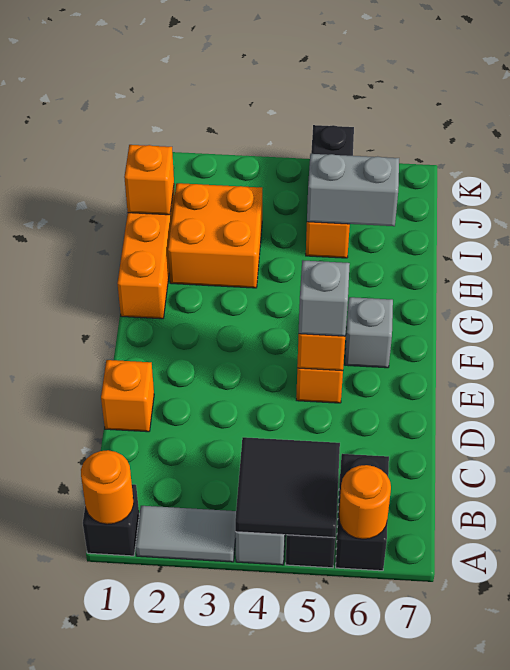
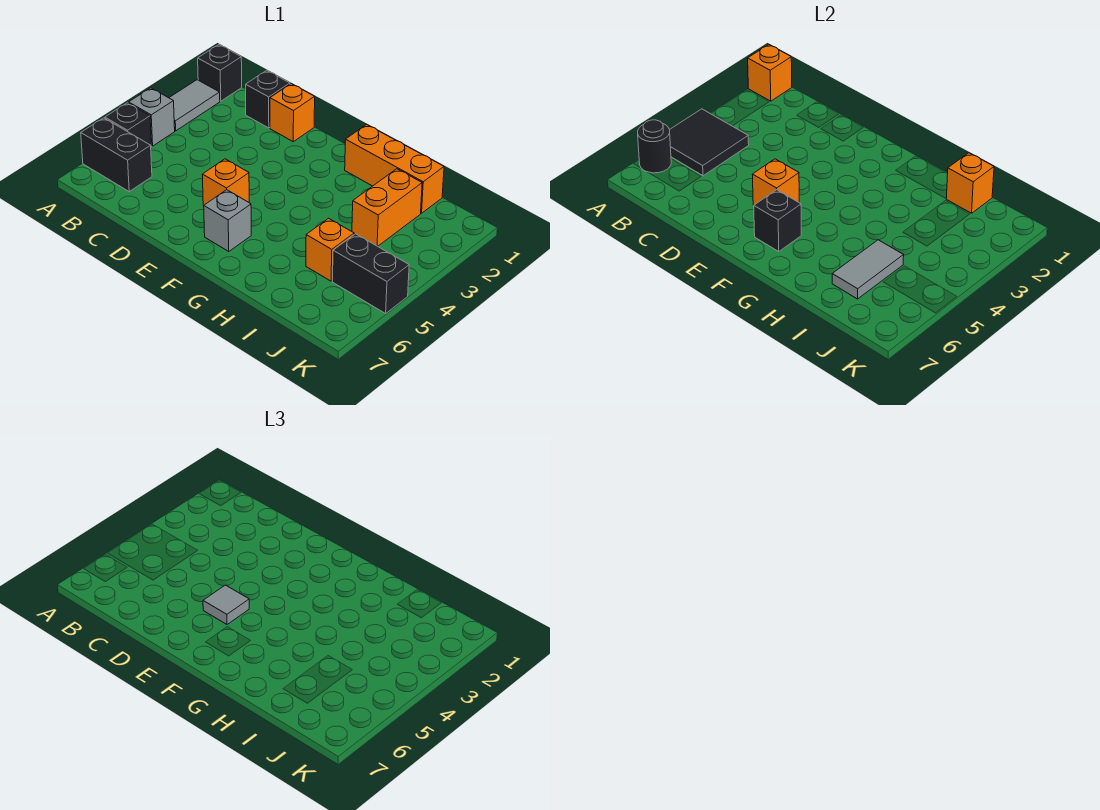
orange 1x1 round brick [81,450,134,524] -> orange 1x1 brick [748,45,792,101]
orange 1x1 round brick [339,465,391,539] -> black 1x1 round brick [638,120,671,173]
none -> black 1x1 brick [246,70,290,128]
grey 1x1 brick [299,260,350,336] -> grey 1x1 tile [203,585,249,624]
none -> black 1x1 brick [754,190,801,251]
orange 2x2 brick [168,183,262,288] -> orange 1x2 brick [352,169,422,246]
grey 1x2 brick [307,154,399,226] -> grey 1x2 tile [832,240,904,299]

